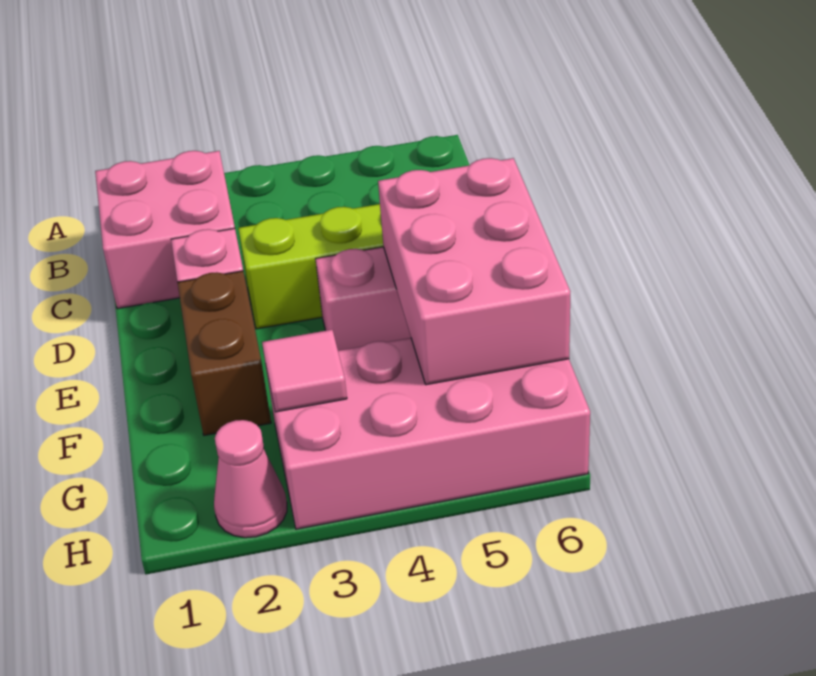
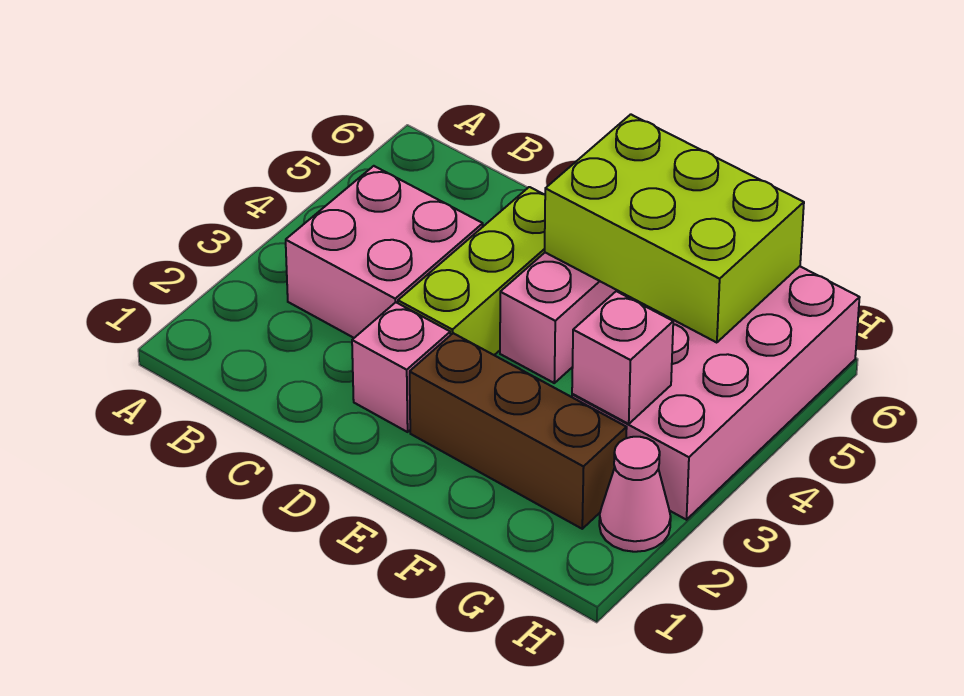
pink 2x2 brick [95,151,235,309] -> pink 2x2 brick moved to [286,166,483,338]
brown 1x2 brick [177,271,271,435] -> brown 1x3 brick [410,333,627,529]
pink 2x3 brick [378,158,570,385] -> lime 2x3 brick [545,114,804,343]
pink 1x1 tile [262,330,347,412] -> pink 1x1 brick [572,291,673,424]

